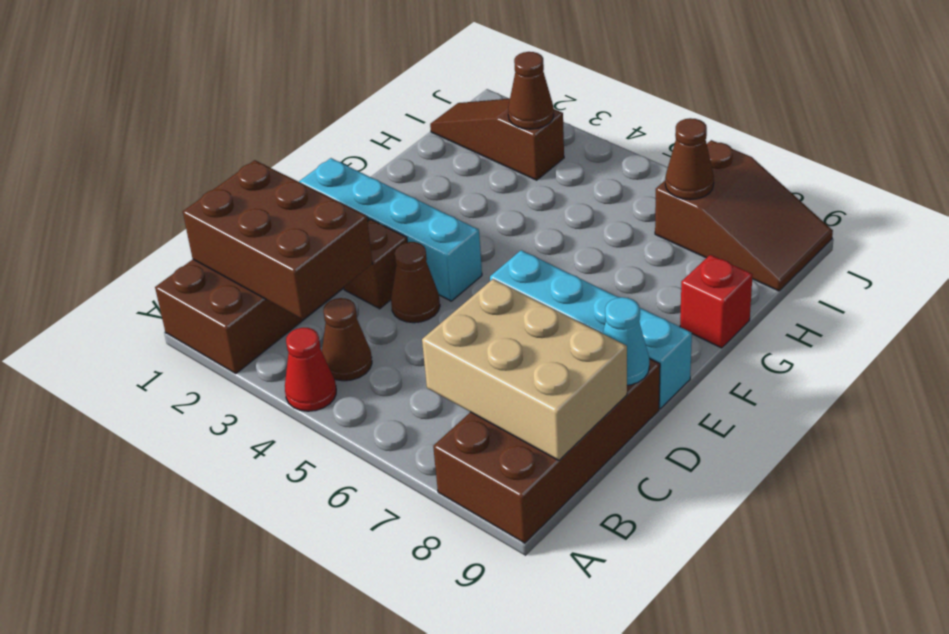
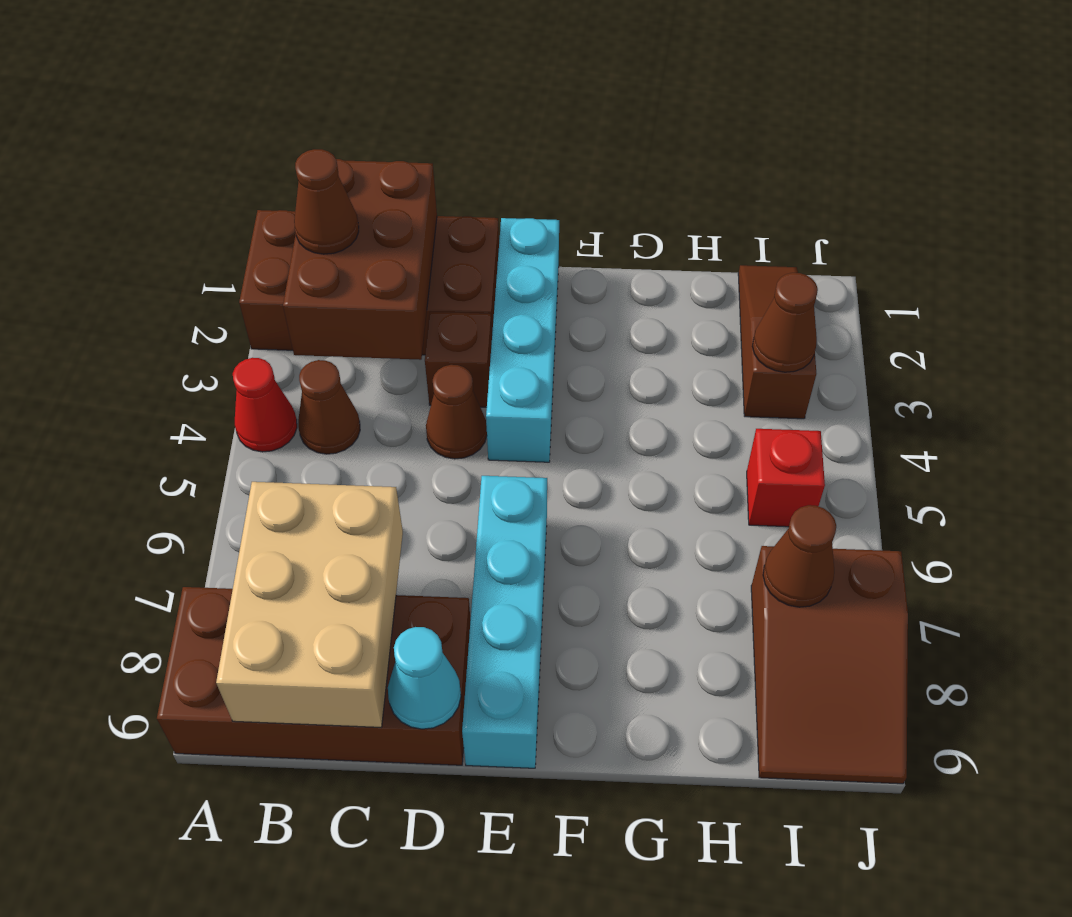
none -> brown 1x1 cone [294,149,359,254]
red 1x1 brick [680,255,753,348] -> red 1x1 brick moved to [747,429,825,527]

